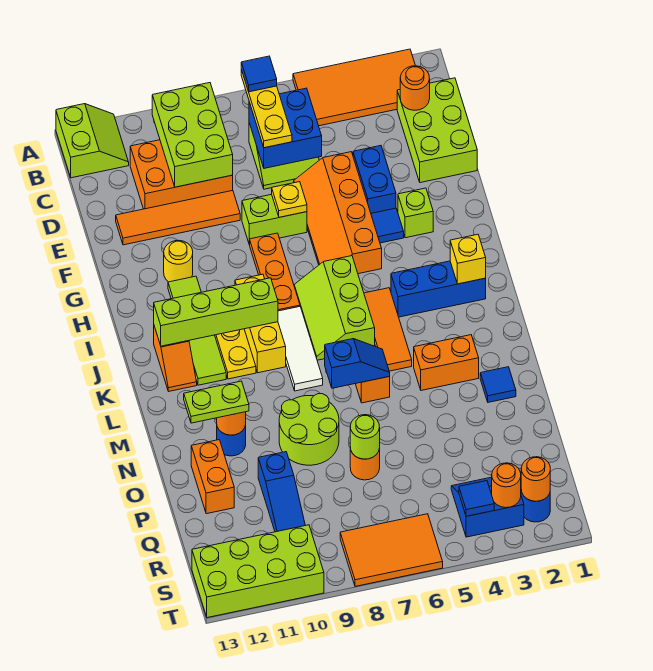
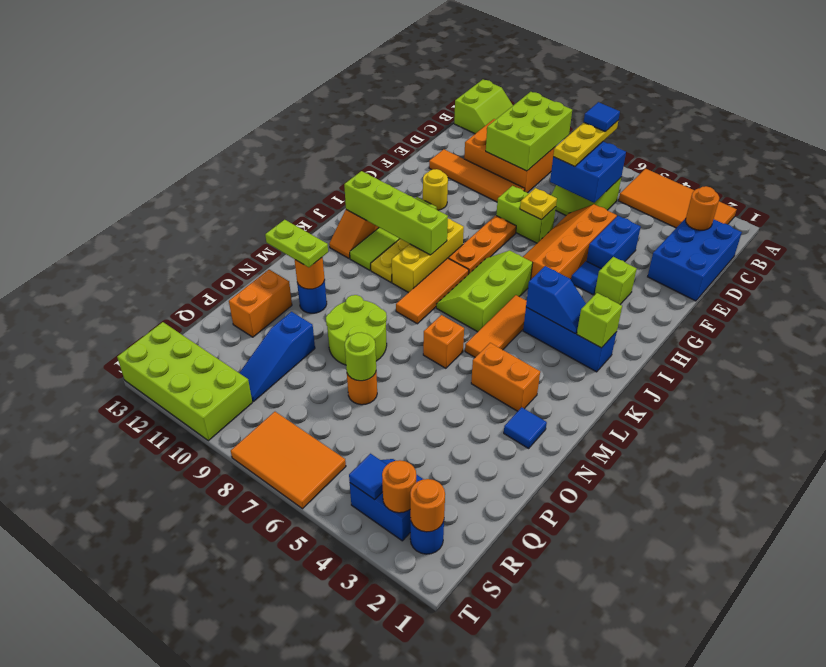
lime 2x3 brick [397,78,477,183] -> blue 2x3 brick [648,218,742,301]
yellow 1x1 brick [450,234,486,284] -> lime 1x1 brick [577,293,622,348]
white 1x3 tile [278,307,323,391] -> orange 1x3 tile [396,258,469,324]
blue 1x2 slope [325,339,390,388] -> blue 1x2 slope moved to [526,266,586,333]

